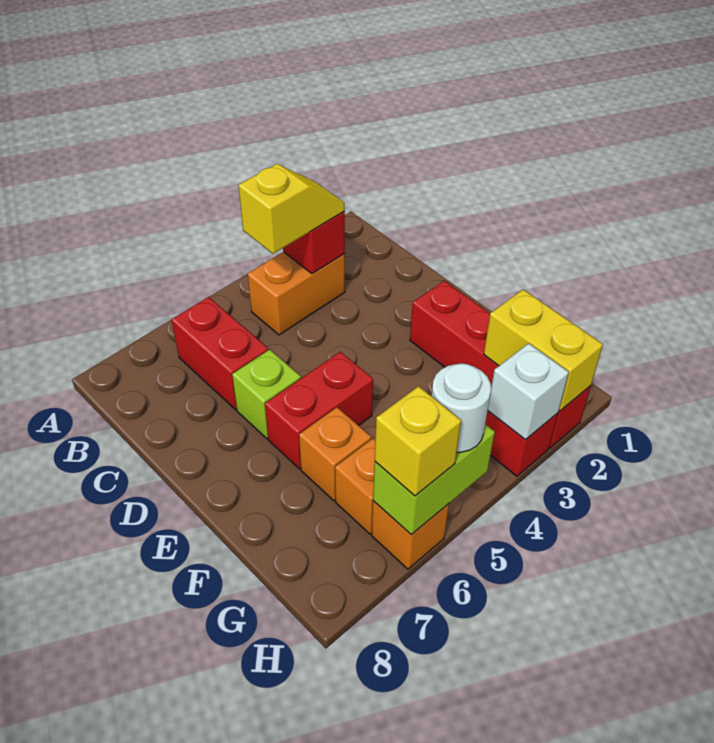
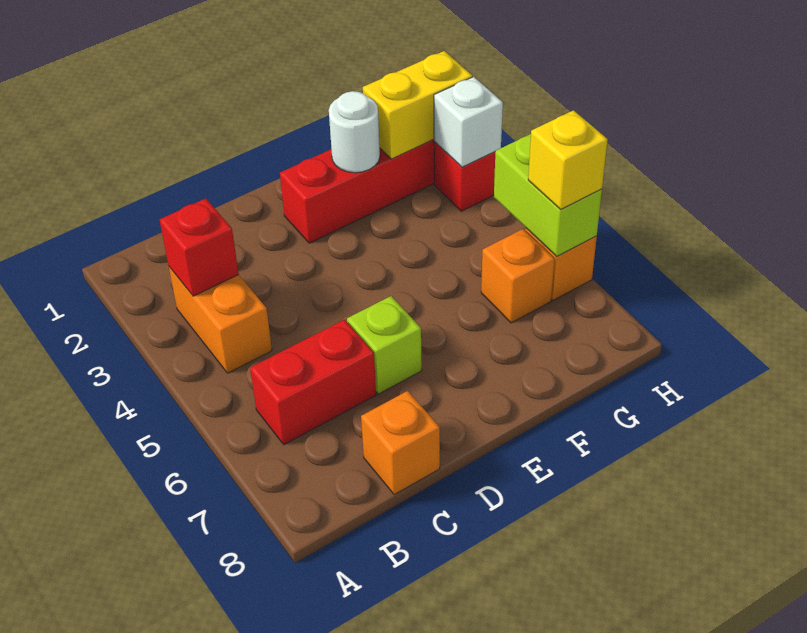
yellow 1x2 slope [238,164,345,254] -> none
red 1x2 brick [265,352,373,469] -> none
orange 1x1 brick [299,407,371,501] -> orange 1x1 brick moved to [361,391,440,495]
white 1x1 round brick [432,363,491,452] -> white 1x1 round brick moved to [329,91,380,173]

